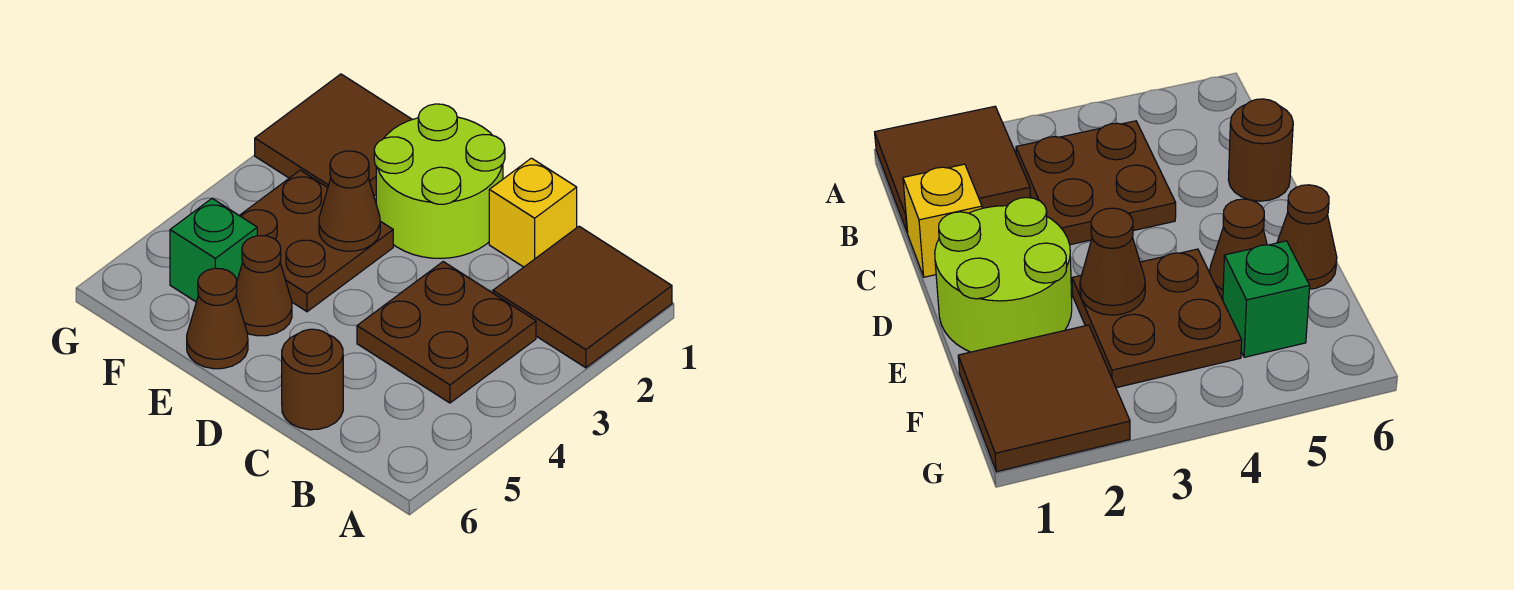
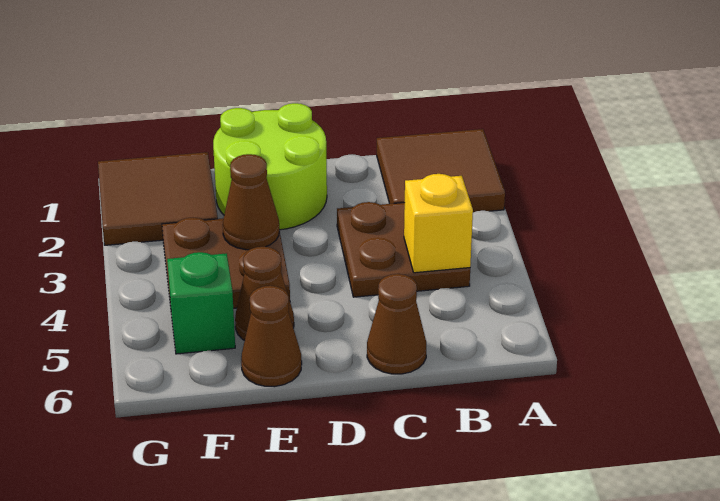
yellow 1x1 brick [489,158,577,267] -> yellow 1x1 brick moved to [404,174,473,273]
brown 1x1 round brick [282,329,343,430] -> brown 1x1 cone [367,274,426,374]

